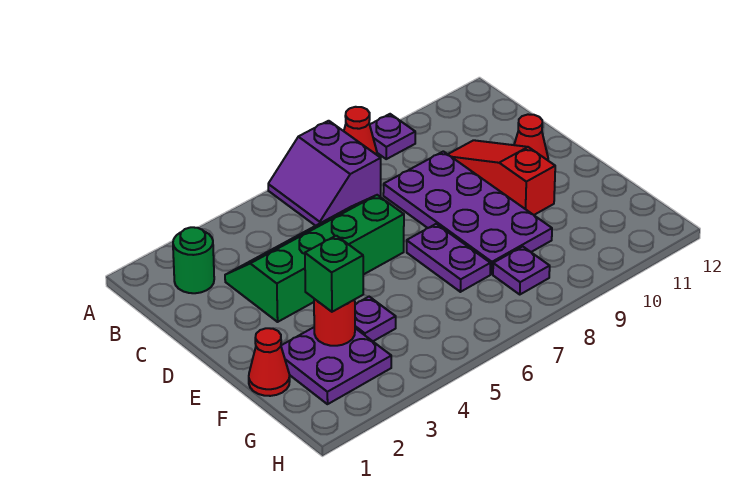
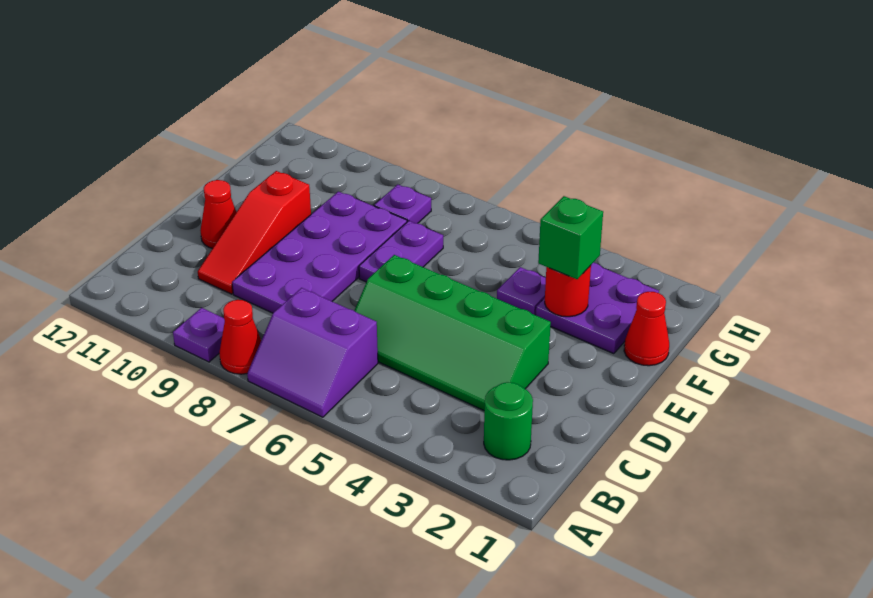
purple 2x2 slope [268,121,381,226] -> purple 2x2 slope turned to [247,288,378,417]

